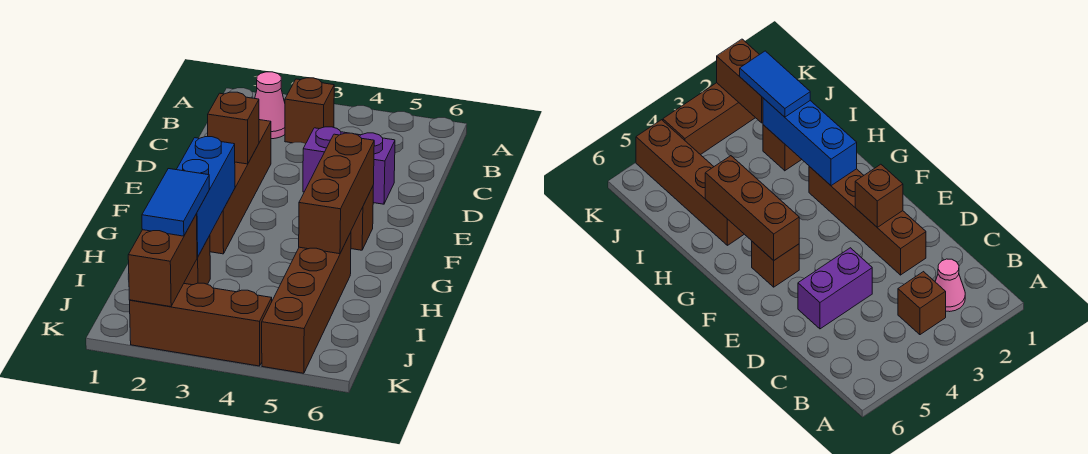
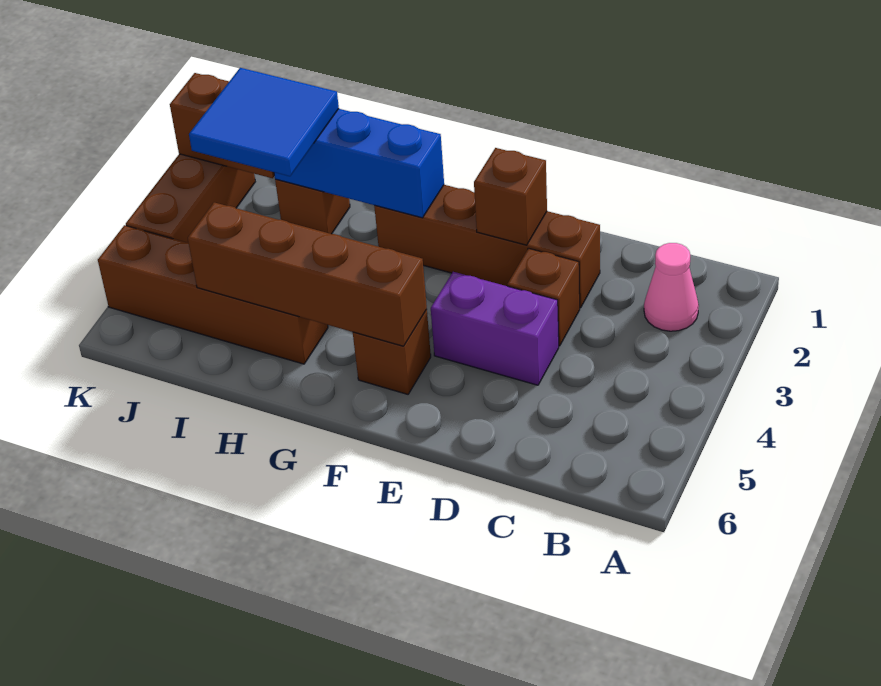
brown 1x1 brick [285,78,334,144] -> brown 1x1 brick moved to [507,248,580,346]
purple 1x2 brick [303,127,395,204] -> purple 1x2 brick turned to [431,272,559,385]
brown 1x3 brick [299,133,374,254] -> brown 1x4 brick [188,202,427,346]
blue 1x2 tile [142,169,209,236] -> blue 2x2 tile [189,68,339,176]

